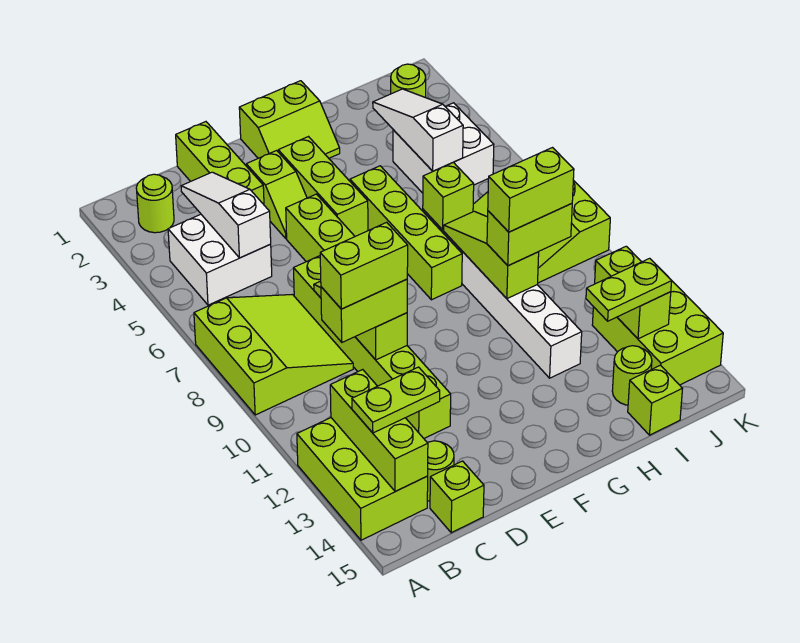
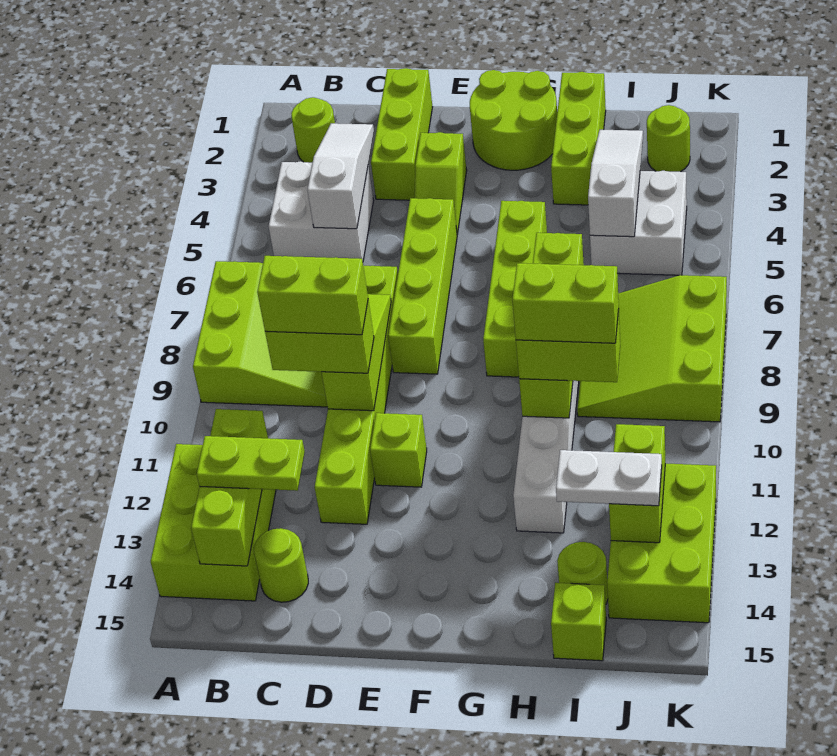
lime 1x1 brick [430,461,484,533] -> lime 1x1 brick moved to [370,413,427,487]
lime 2x2 slope [239,81,340,158] -> lime 2x2 round brick [470,70,557,170]
lime 1x3 brick [278,137,368,236] -> lime 1x3 brick moved to [551,72,606,205]
lime 1x2 plate [586,258,672,321] -> white 1x2 plate [556,450,662,506]

